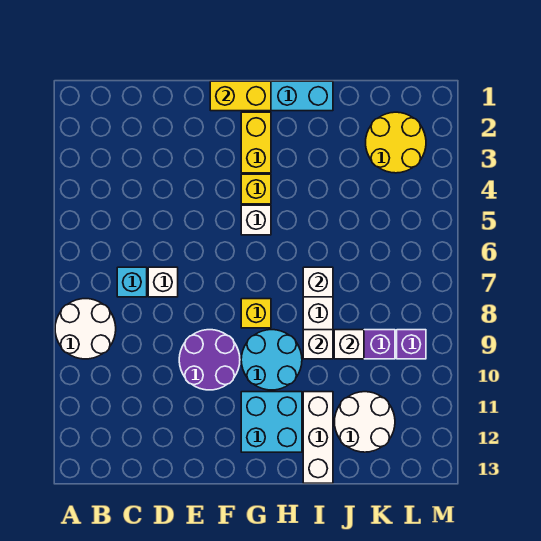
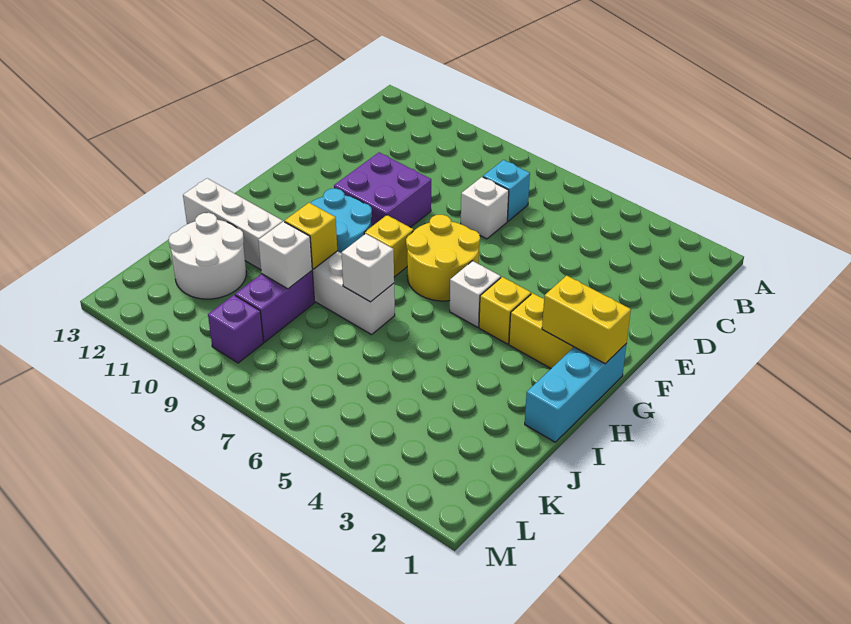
white 2x2 round brick [55,299,116,359] -> none
purple 2x2 round brick [179,330,240,390] -> purple 2x2 brick [334,152,431,227]
yellow 1x2 brick [210,81,271,111] -> yellow 1x2 brick turned to [542,276,631,364]
cyan 2x2 brick [241,392,302,452] -> none
white 1x1 brick [303,330,333,359] -> yellow 1x1 brick [285,203,337,269]
yellow 2x2 round brick [366,112,426,173] -> yellow 2x2 round brick moved to [406,215,480,301]

